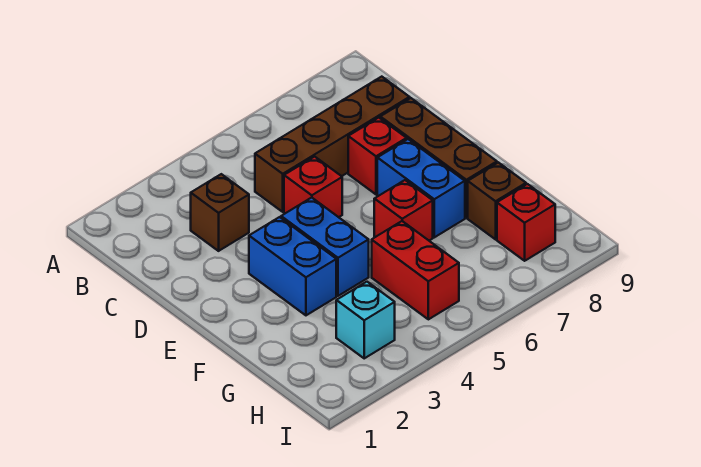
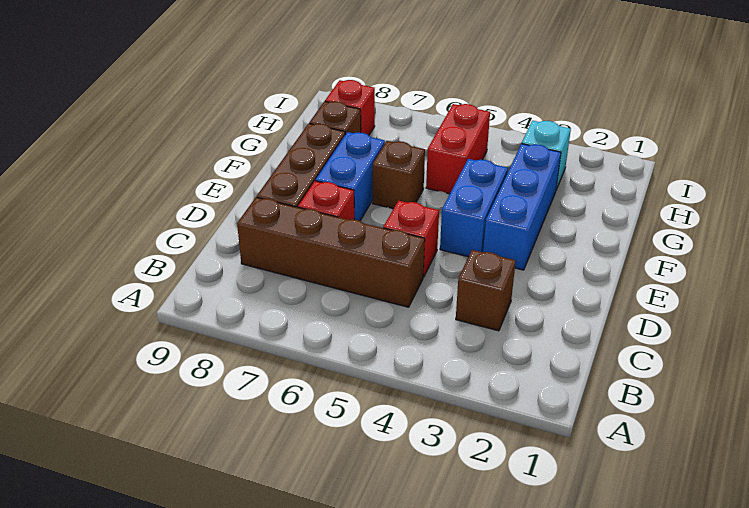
blue 1x2 brick [249,217,336,315] -> blue 1x3 brick [483,144,561,270]
red 1x1 brick [374,180,433,241] -> brown 1x1 brick [373,141,425,209]

